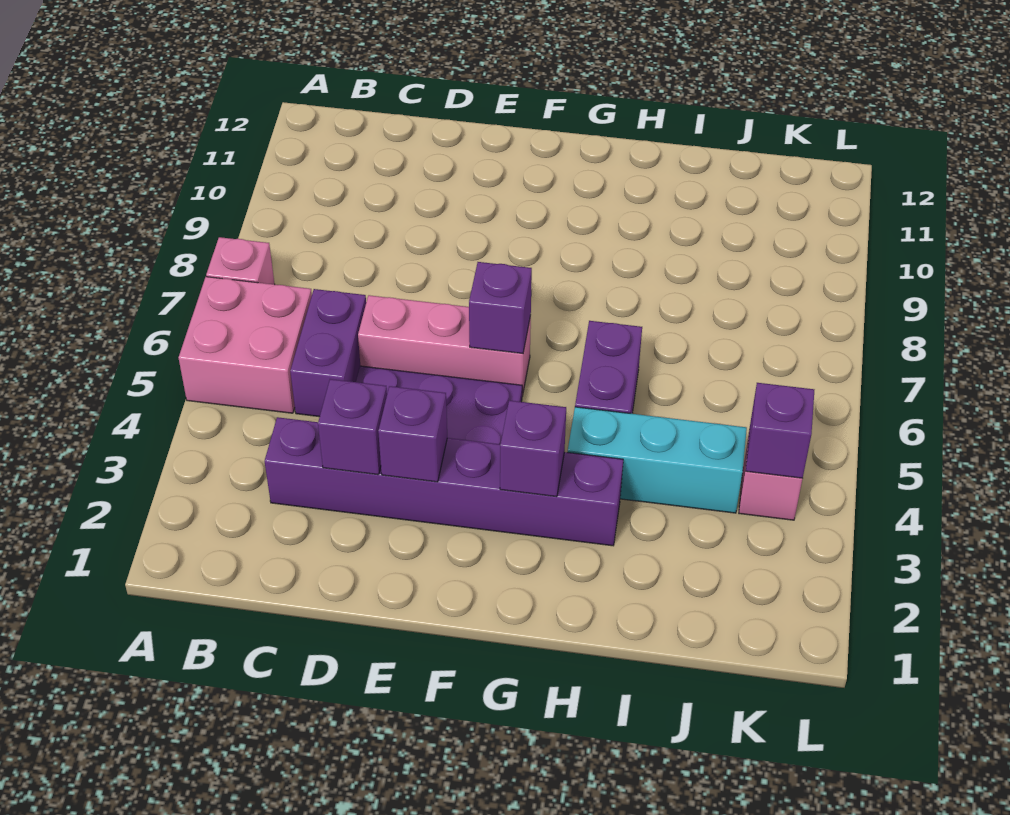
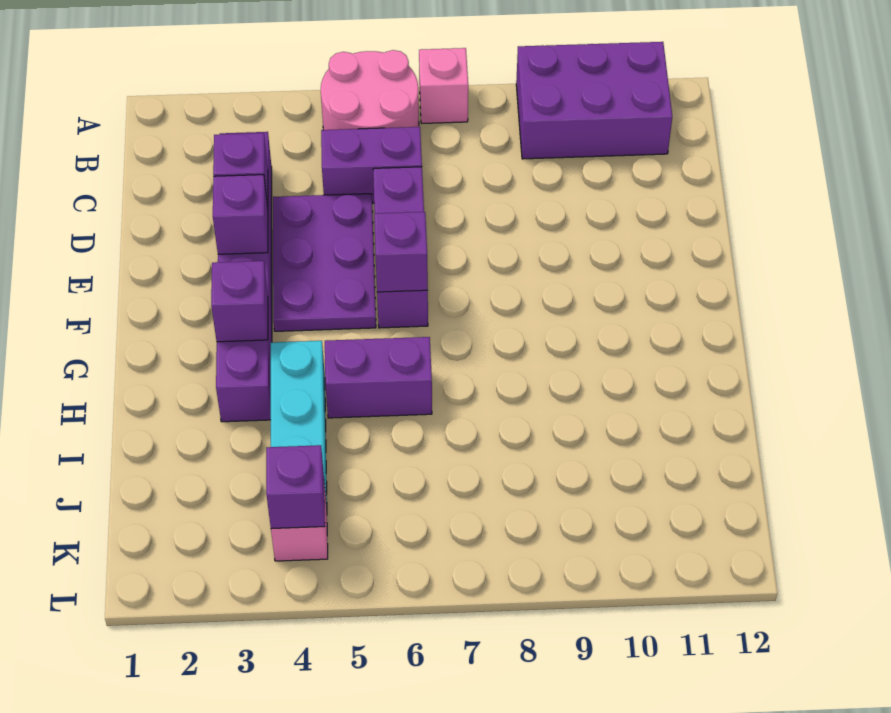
pink 2x2 brick [179,277,312,413] -> pink 2x2 round brick [321,50,419,130]
none -> purple 2x3 brick [516,42,672,159]
pink 1x3 brick [358,295,531,396] -> purple 1x3 brick [373,167,428,328]

